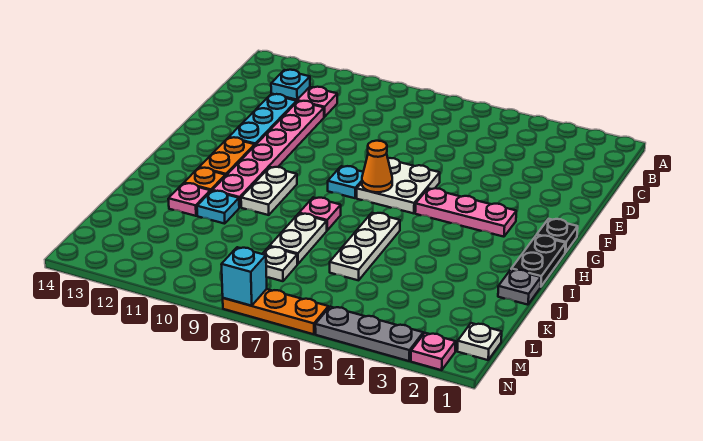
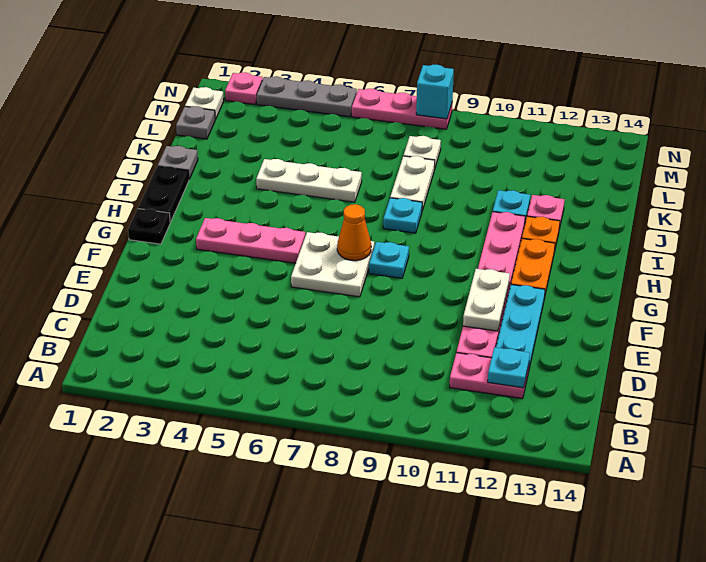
white 1x2 plate [241,167,297,215] -> white 1x2 plate moved to [463,269,510,331]
white 1x3 plate [330,213,400,280] -> white 1x3 plate turned to [256,159,362,202]
pink 1x1 plate [299,198,341,230] -> cyan 1x1 plate [383,198,422,233]
none -> grey 1x1 plate [176,106,215,139]
orange 1x3 plate [223,289,328,334] -> pink 1x3 plate [352,89,452,129]

